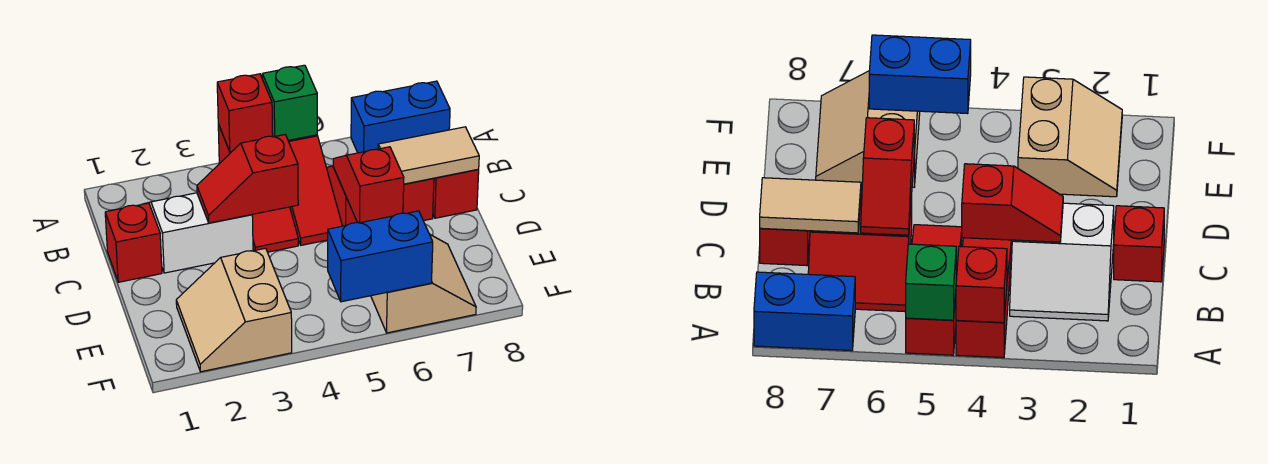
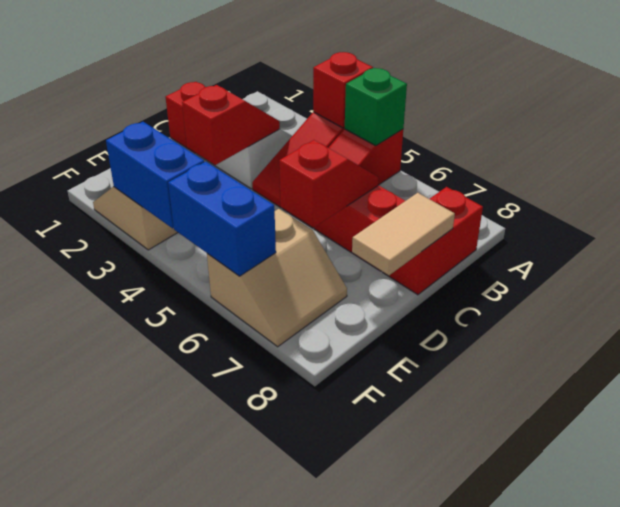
blue 1x2 brick [351,81,450,153] -> blue 1x2 brick moved to [106,122,204,228]
red 1x2 slope [197,135,298,223] -> red 1x2 slope turned to [182,85,280,165]
tan 1x2 tile [378,127,479,184] -> tan 1x2 tile turned to [352,193,455,275]
red 1x1 brick [433,169,479,218] -> red 1x2 brick [383,187,483,295]

